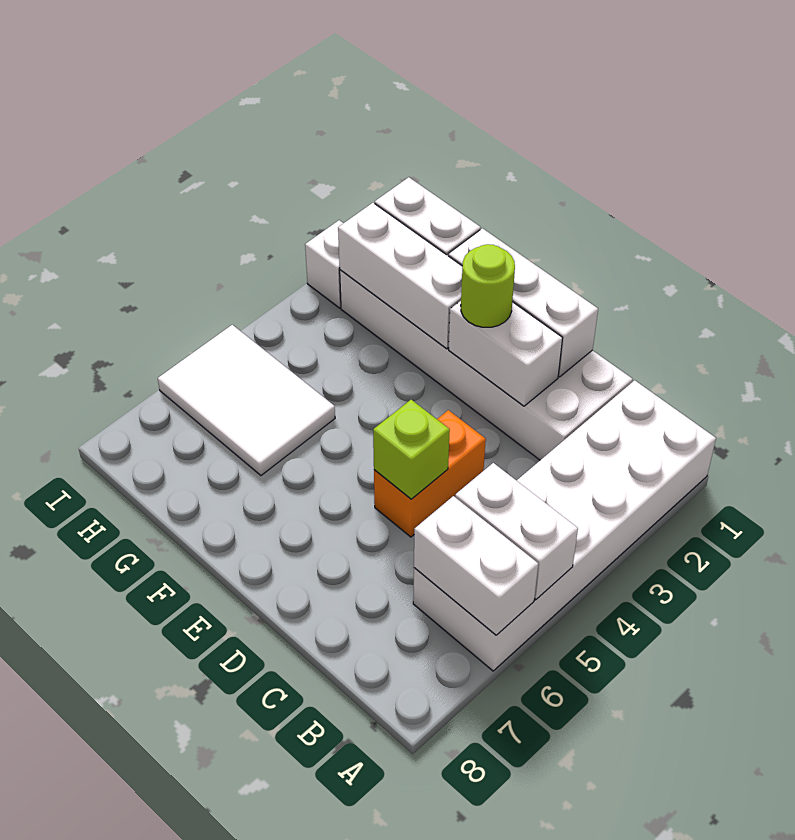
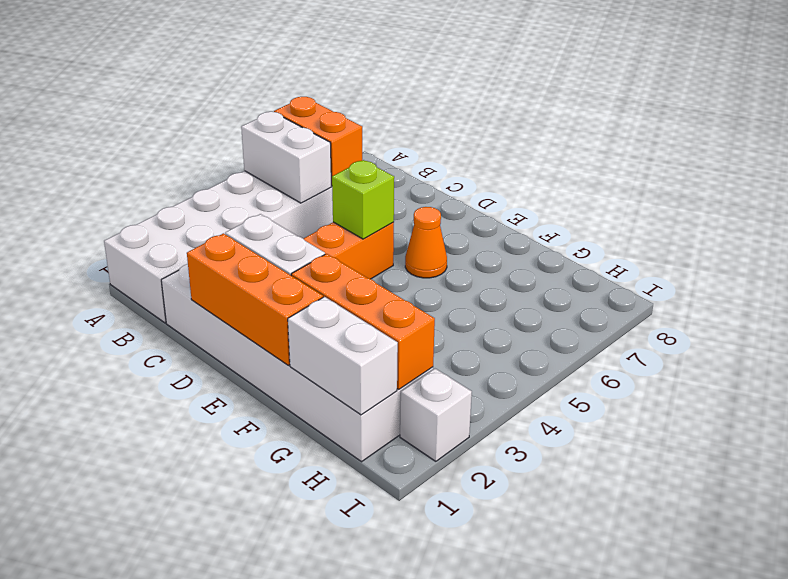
white 1x2 brick [414,496,538,635] -> orange 1x2 brick [274,97,362,185]
white 1x3 brick [448,228,598,377] -> orange 1x3 brick [187,233,323,365]
lime 1x1 round brick [461,244,515,327] -> none
none -> orange 1x1 cone [405,207,447,278]
white 1x3 brick [338,203,462,349] -> orange 1x3 brick [291,254,435,389]
white 2x3 tile [158,325,335,475] -> none

